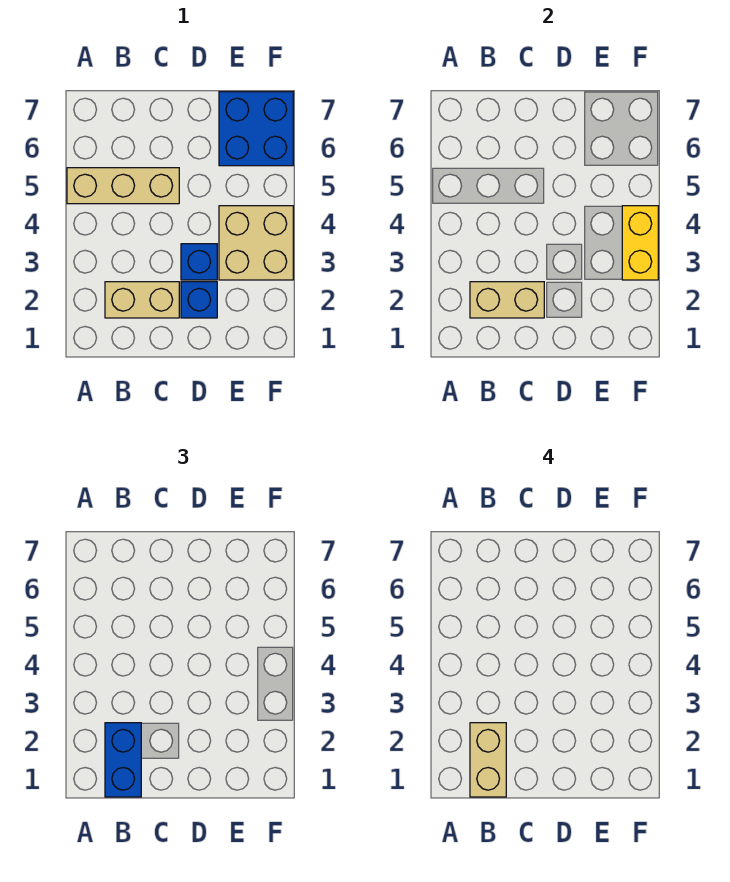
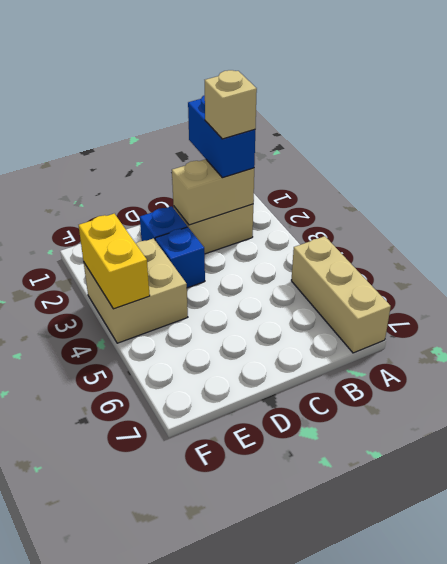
tan 1x3 brick [67,168,179,204] -> tan 1x3 brick turned to [291,236,391,353]
tan 1x2 brick [470,723,506,797] -> tan 1x1 brick [205,70,257,139]
blue 2x2 brick [219,92,293,166] -> none

